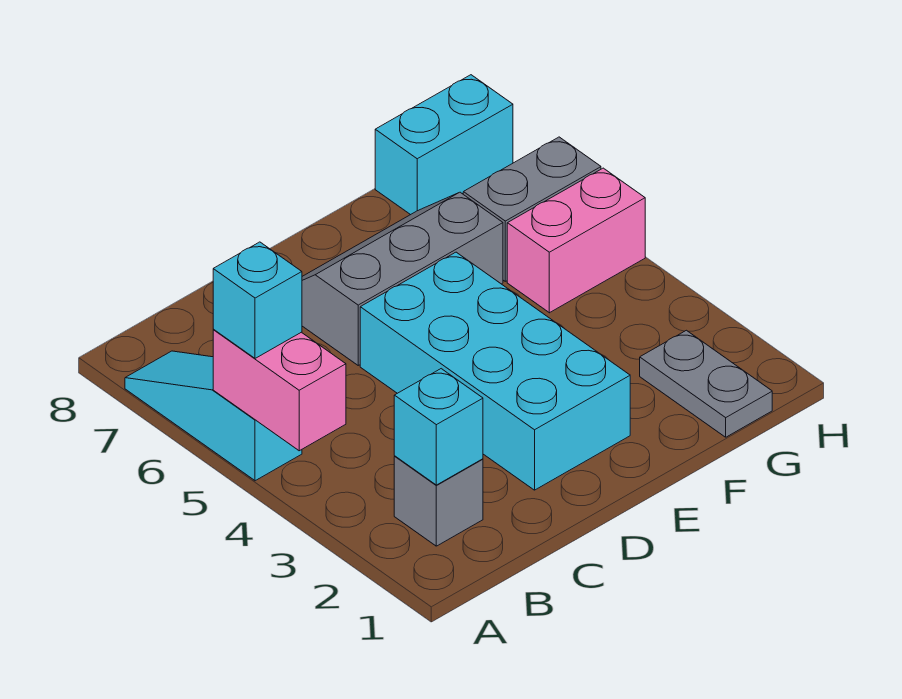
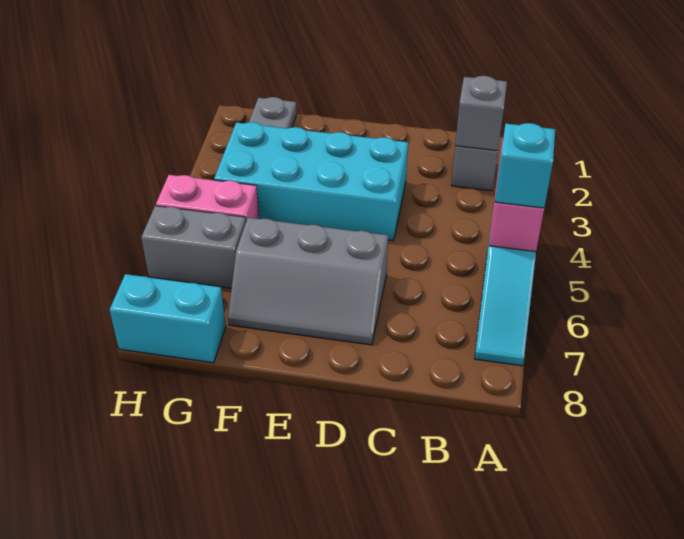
cyan 1x1 brick [394,369,483,485] -> grey 1x1 brick [455,76,507,151]
cyan 2x4 brick [360,252,630,490] -> cyan 2x4 brick turned to [214,122,408,241]

